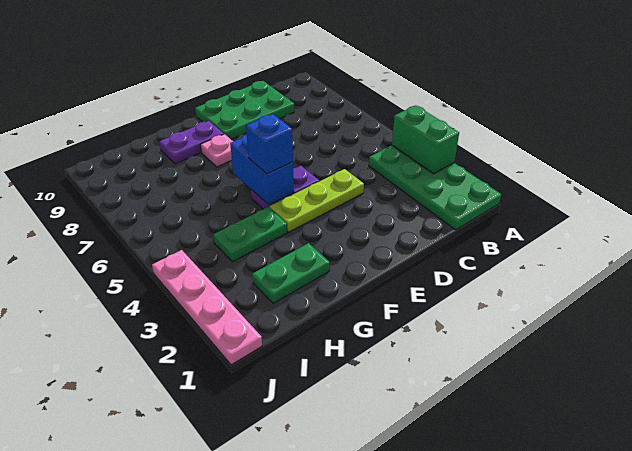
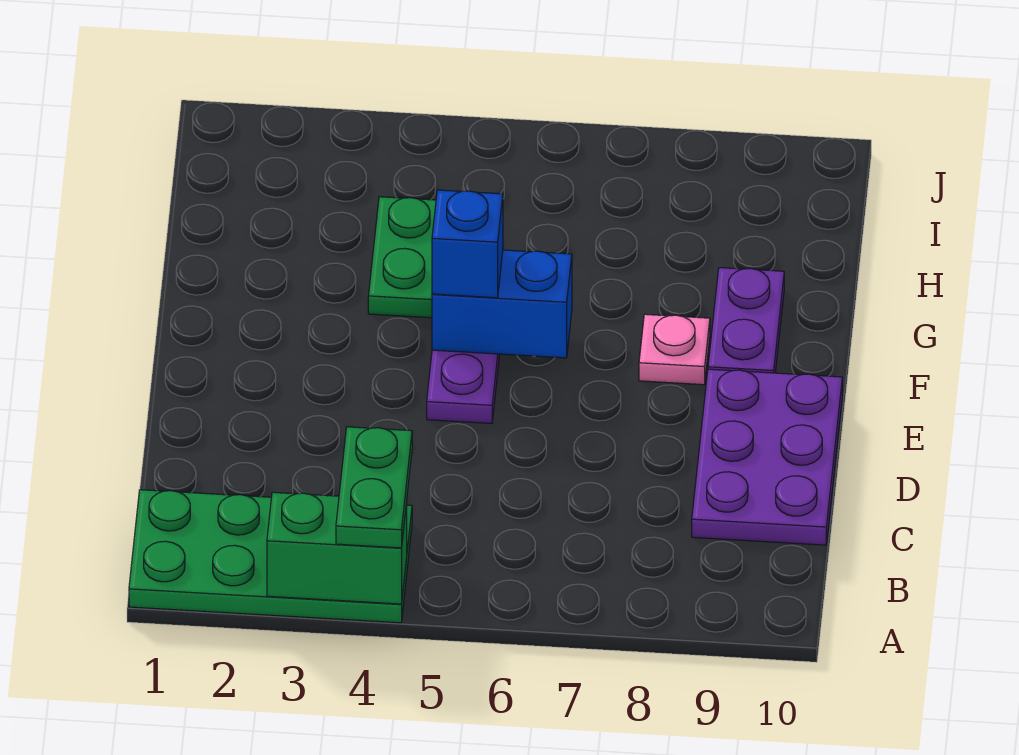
green 2x3 plate [195,81,294,140] -> purple 2x3 plate [692,369,842,545]
lime 1x3 plate [270,169,364,232] -> none
green 1x2 plate [252,243,330,303] -> green 1x2 plate moved to [336,427,412,548]
pink 1x4 plate [152,250,262,365] -> none

